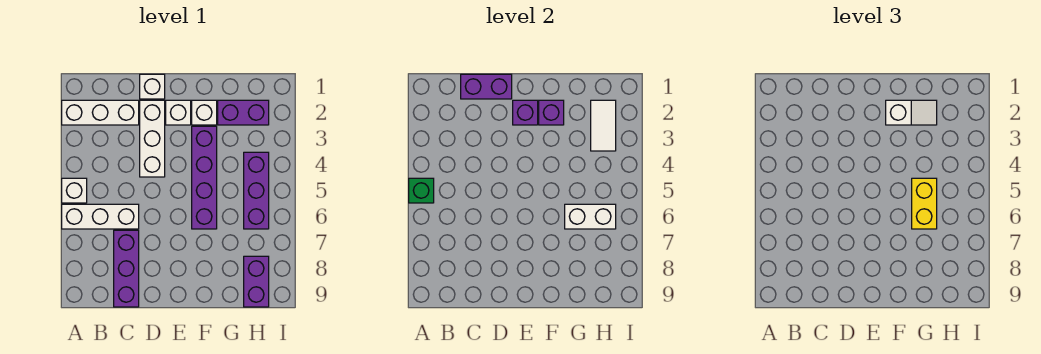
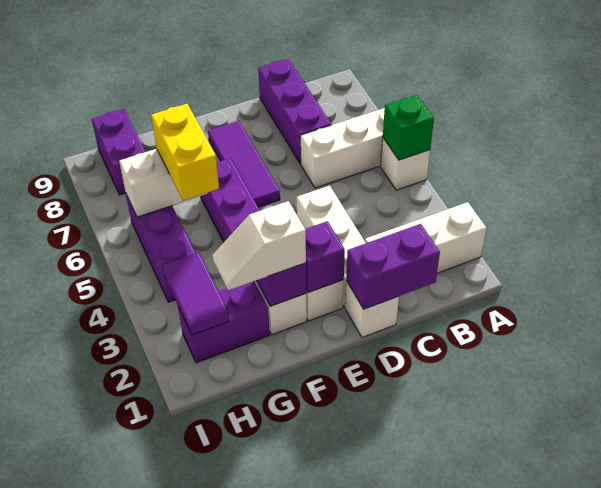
none -> purple 1x3 tile [208,121,280,207]
white 1x2 tile [591,100,616,151] -> purple 1x2 tile [162,253,229,335]

